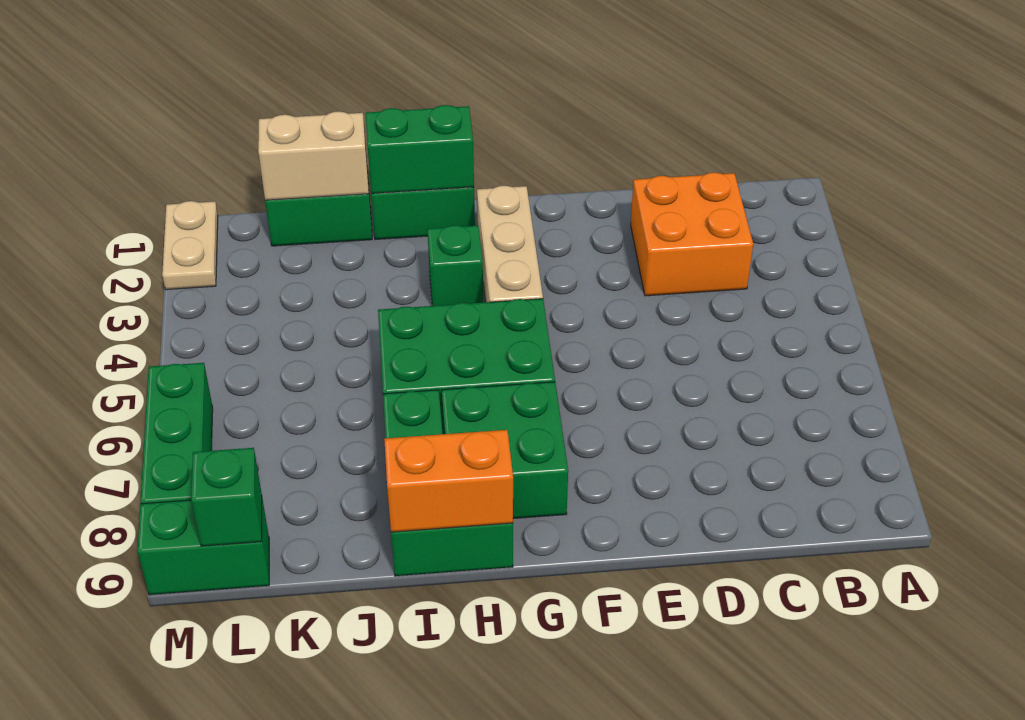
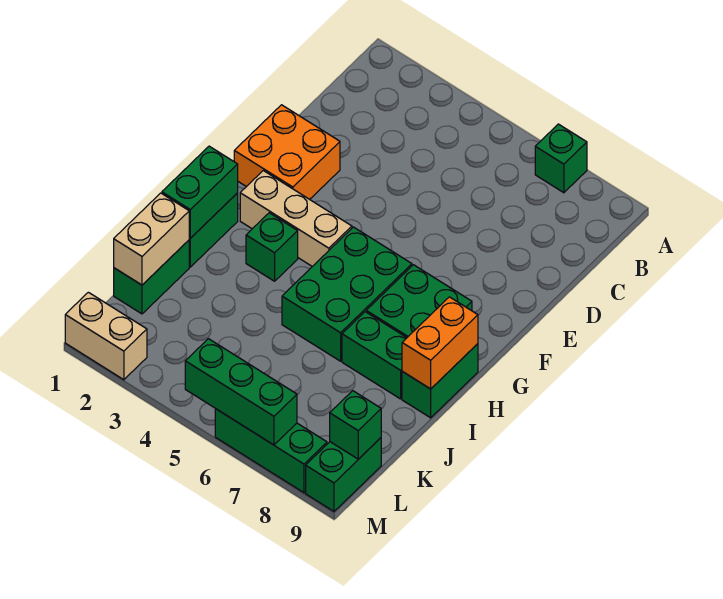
none -> green 1x1 brick [535,124,587,193]
orange 2x2 brick [631,172,753,296] -> orange 2x2 brick moved to [234,105,340,199]
tan 1x2 plate [162,201,218,290] -> tan 1x2 brick [65,292,147,380]
none -> green 1x3 brick [185,339,297,445]

